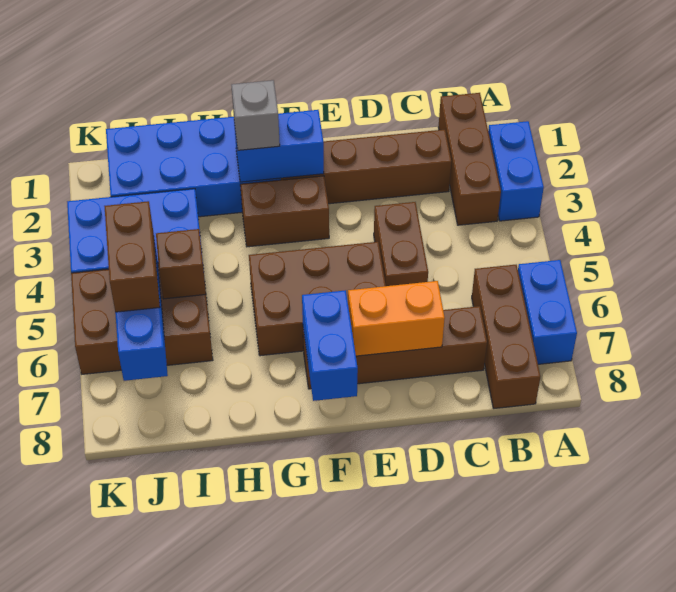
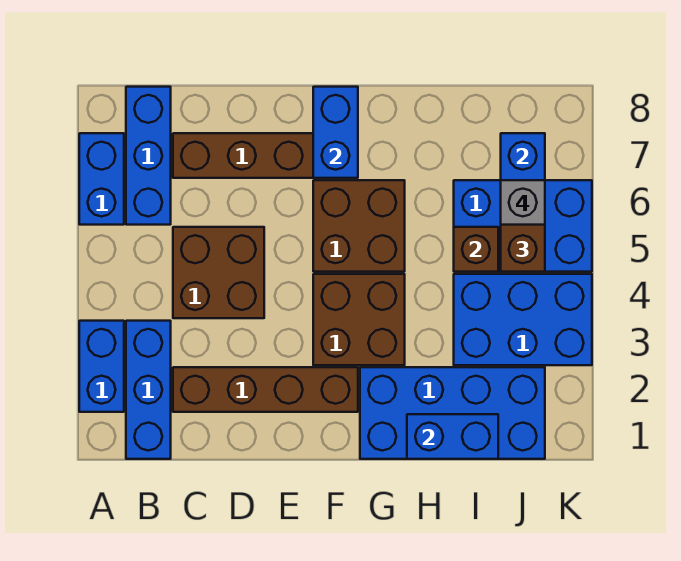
brown 1x3 brick [438,93,501,225] -> blue 1x3 brick [126,321,171,459]
brown 1x3 brick [472,265,540,408] -> blue 1x3 brick [126,87,171,225]
brown 1x2 brick [374,202,428,286] -> brown 2x2 brick [173,227,264,318]
orange 1x2 brick [348,281,445,356] -> none
brown 2x3 brick [249,242,386,356] -> brown 2x2 brick [313,180,405,272]
blue 1x2 brick [234,110,324,182] -> blue 1x2 brick moved to [407,414,498,459]
brown 1x2 brick [240,176,329,247] -> brown 2x2 brick [313,274,405,365]
grey 1x1 brick [231,80,280,150] -> grey 1x1 brick moved to [501,180,545,225]
brown 2x3 brick [71,265,213,374] -> blue 2x3 brick [454,180,592,272]

